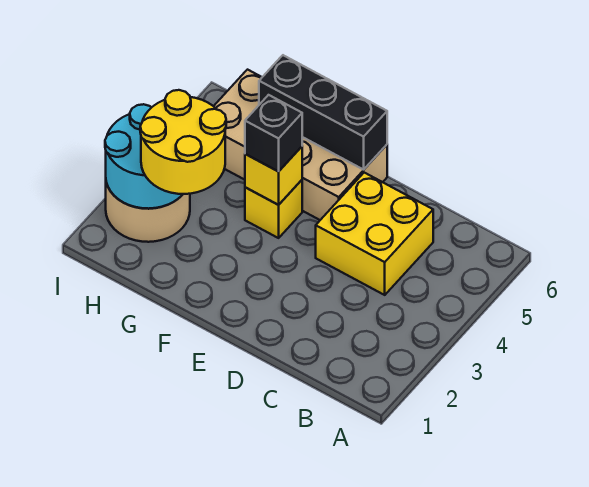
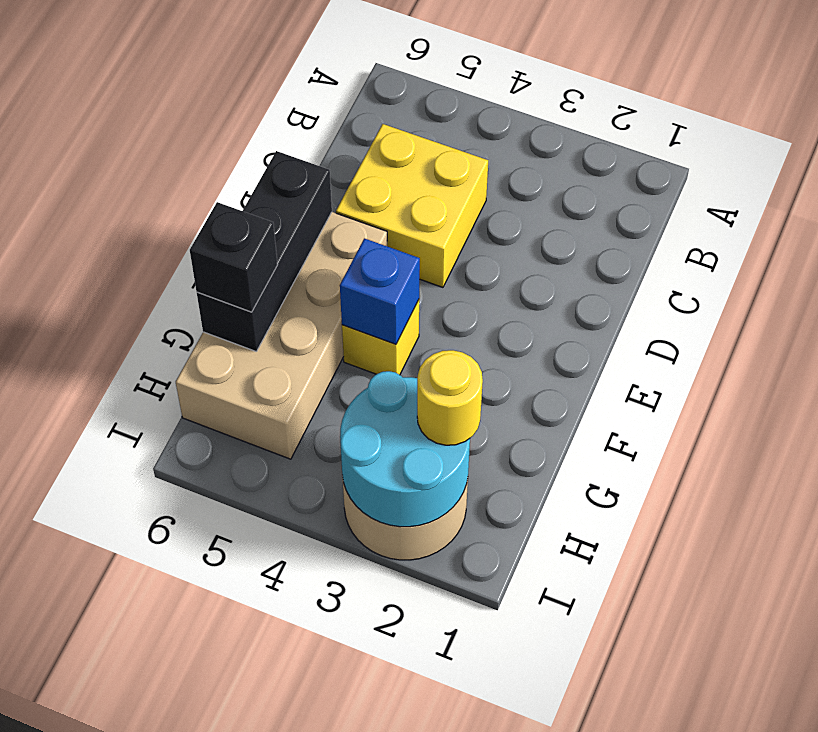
yellow 1x1 brick [245,147,302,205] -> blue 1x1 brick [340,238,420,344]
black 1x1 brick [245,95,302,172] -> black 1x1 brick moved to [190,202,278,312]
yellow 2x2 round brick [140,90,226,194] -> yellow 1x1 round brick [417,350,483,445]

